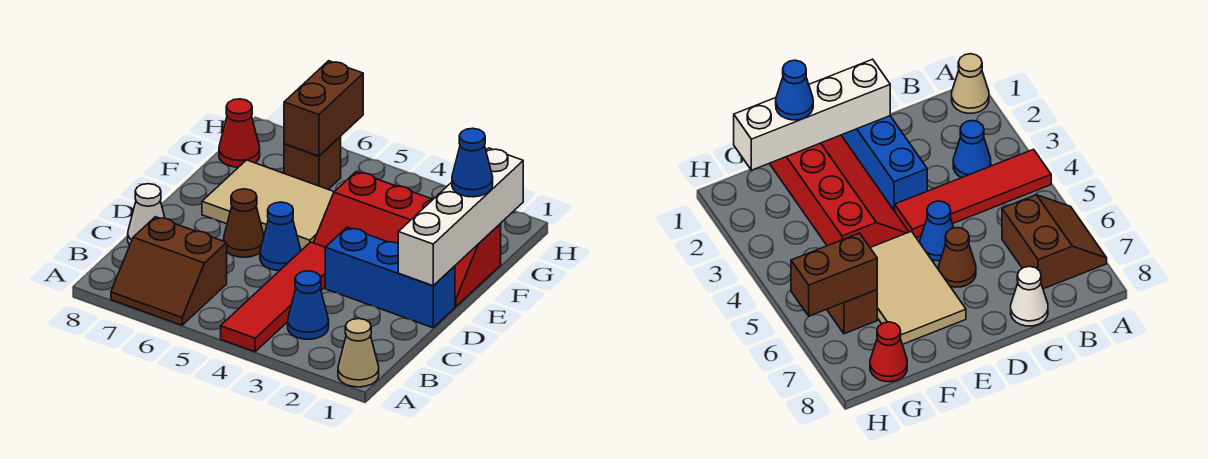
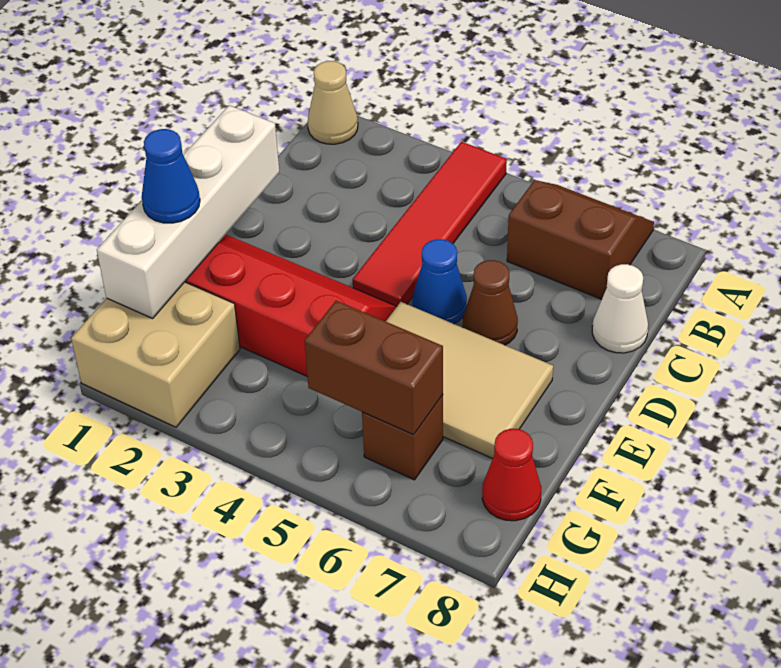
blue 1x1 cone [288,271,329,339] -> none
blue 1x3 brick [325,227,455,328] -> none
none -> tan 2x2 brick [71,282,240,427]
brown 1x2 brick [284,61,363,156] -> brown 1x2 brick turned to [305,301,443,435]

